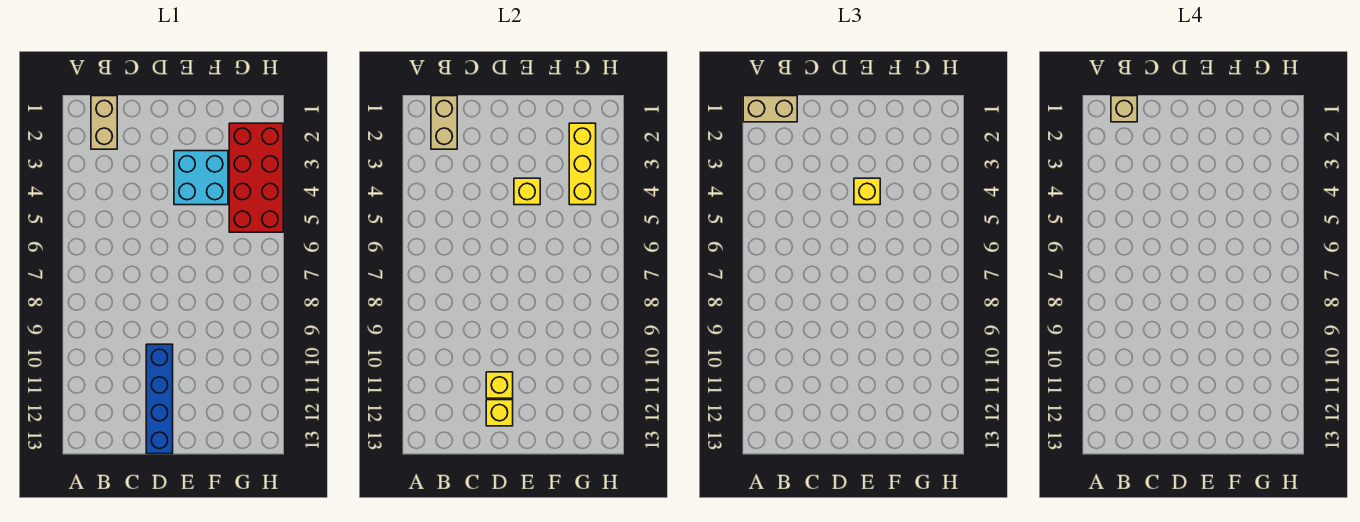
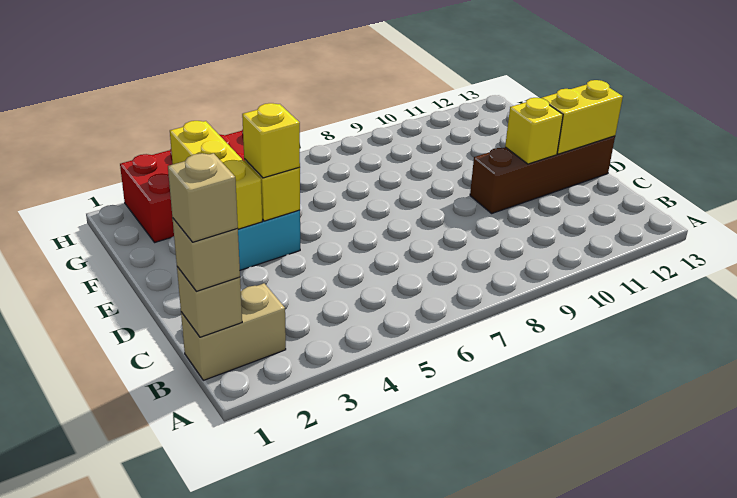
tan 1x2 brick [743,96,797,122] -> tan 1x1 brick [173,219,240,291]
tan 1x2 brick [431,96,457,149] -> tan 1x1 brick [177,267,242,337]
blue 1x4 brick [146,344,173,454] -> brown 1x4 brick [470,136,615,213]
yellow 1x1 brick [486,400,513,426] -> yellow 1x2 brick [542,80,623,154]
yellow 1x3 brick [569,123,596,205] -> yellow 1x3 brick turned to [170,121,262,229]

